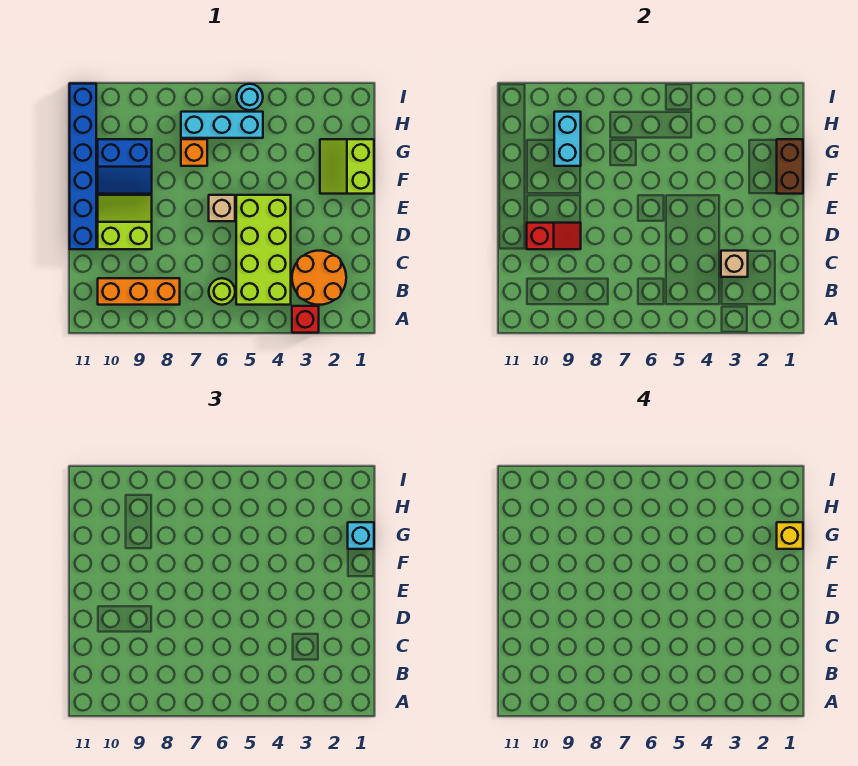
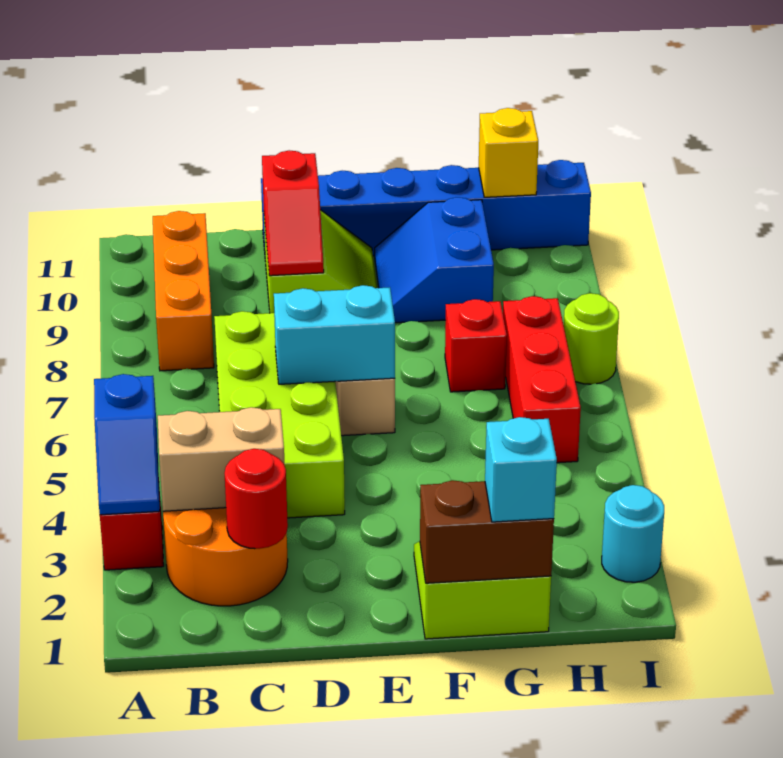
none -> blue 1x2 slope [94,374,160,515]
lime 2x4 brick [236,195,291,305] -> lime 2x4 brick turned to [214,311,345,518]
lime 1x1 round brick [209,278,235,305] -> lime 1x1 round brick moved to [564,293,619,384]
none -> red 1x1 round brick [224,449,288,549]
tan 1x1 brick [721,251,748,277] -> tan 1x2 brick [158,407,285,511]
yellow 1x1 brick [777,522,803,549] -> yellow 1x1 brick moved to [479,108,538,197]
orange 1x1 brick [181,139,207,166] -> red 1x1 brick [445,299,507,392]
cyan 1x2 brick [554,112,581,166] -> cyan 1x2 brick moved to [274,285,395,384]
cyan 1x3 brick [181,112,263,138] -> red 1x3 brick [503,296,581,463]
cyan 1x1 round brick [237,84,263,110] -> cyan 1x1 round brick moved to [602,485,664,582]

